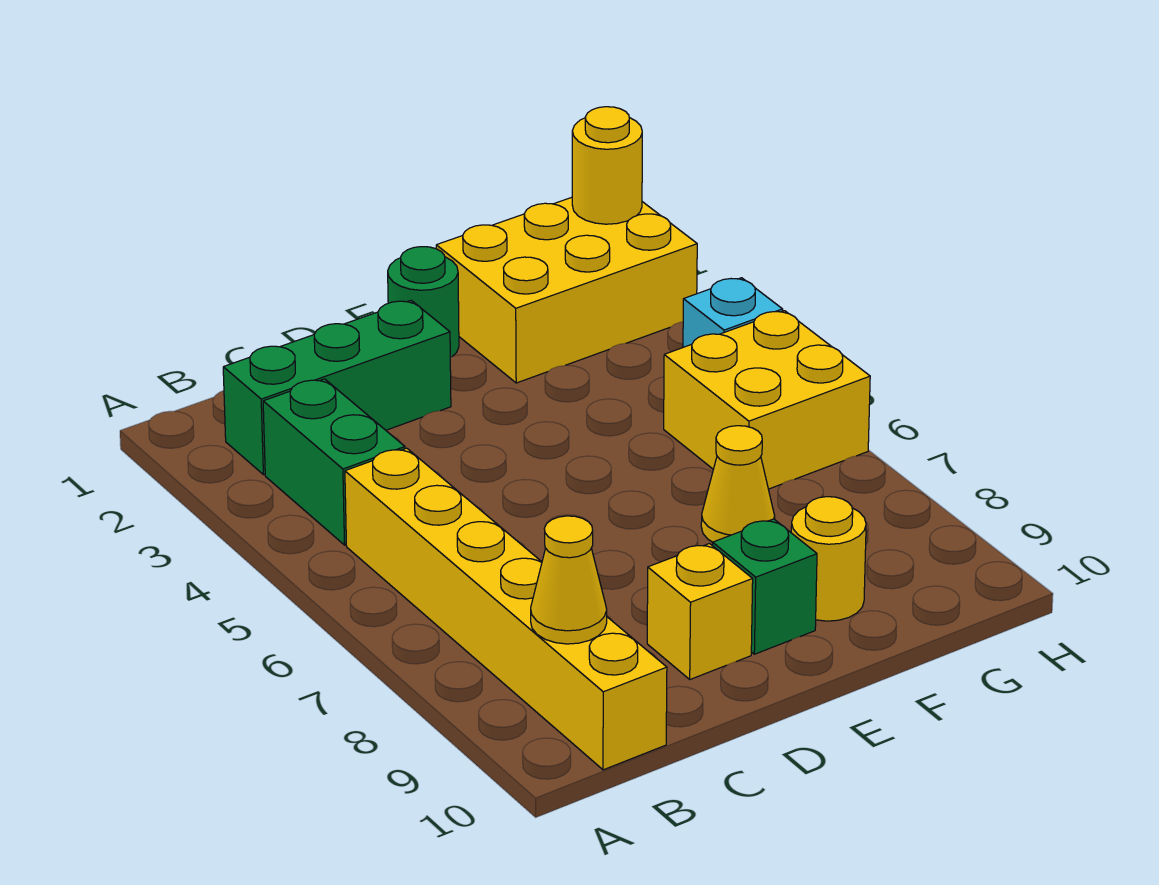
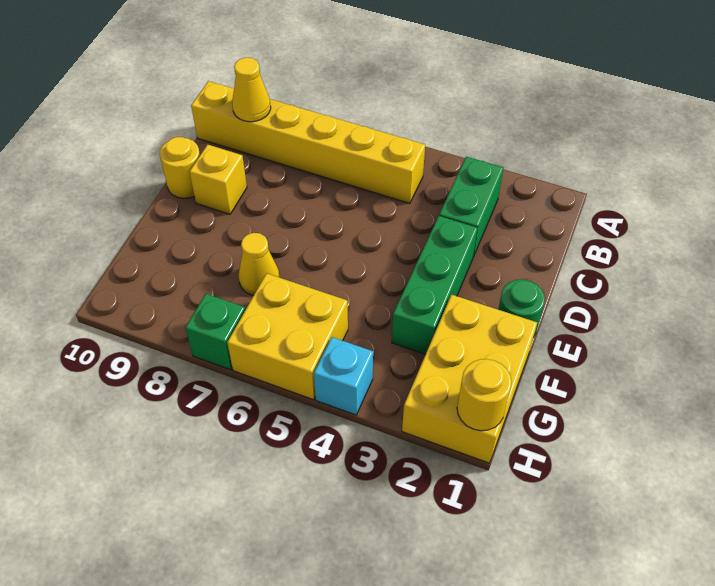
green 1x3 brick [223,300,451,475] -> green 1x3 brick moved to [392,216,478,354]
green 1x2 brick [263,379,405,545] -> green 1x2 brick turned to [439,157,503,257]
green 1x1 brick [713,519,817,654] -> green 1x1 brick moved to [185,294,245,370]
yellow 1x1 round brick [791,497,866,621] -> yellow 1x1 round brick moved to [160,137,200,198]

